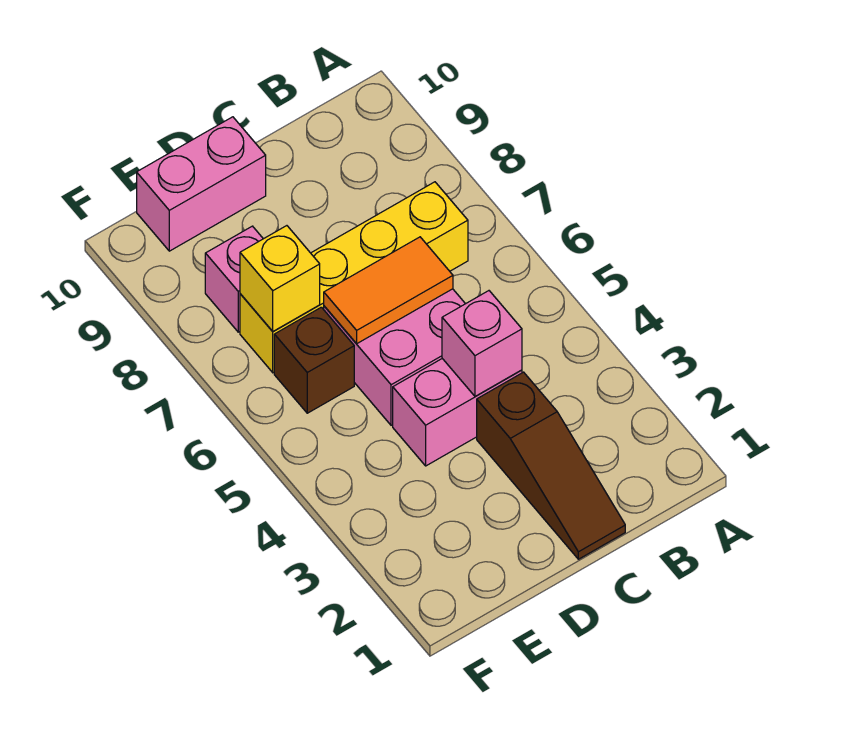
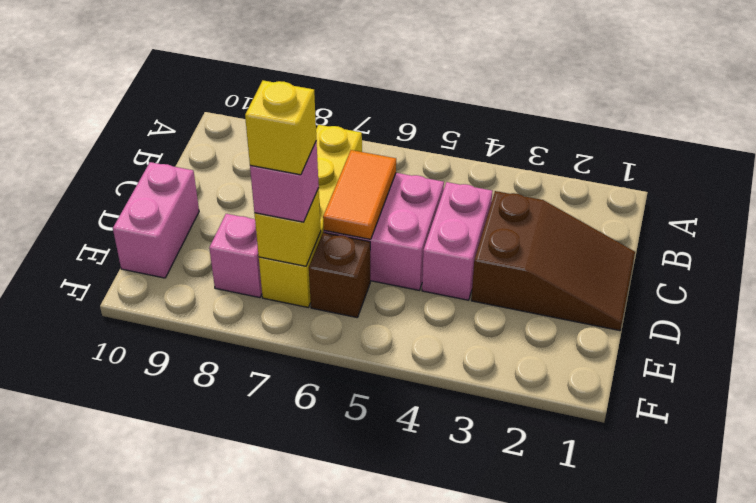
brown 1x3 slope [477,372,625,559] -> brown 2x3 slope [471,191,635,331]
pink 1x1 brick [442,291,522,397] -> pink 1x1 brick moved to [250,141,319,222]
none -> yellow 1x1 brick [245,81,316,175]

